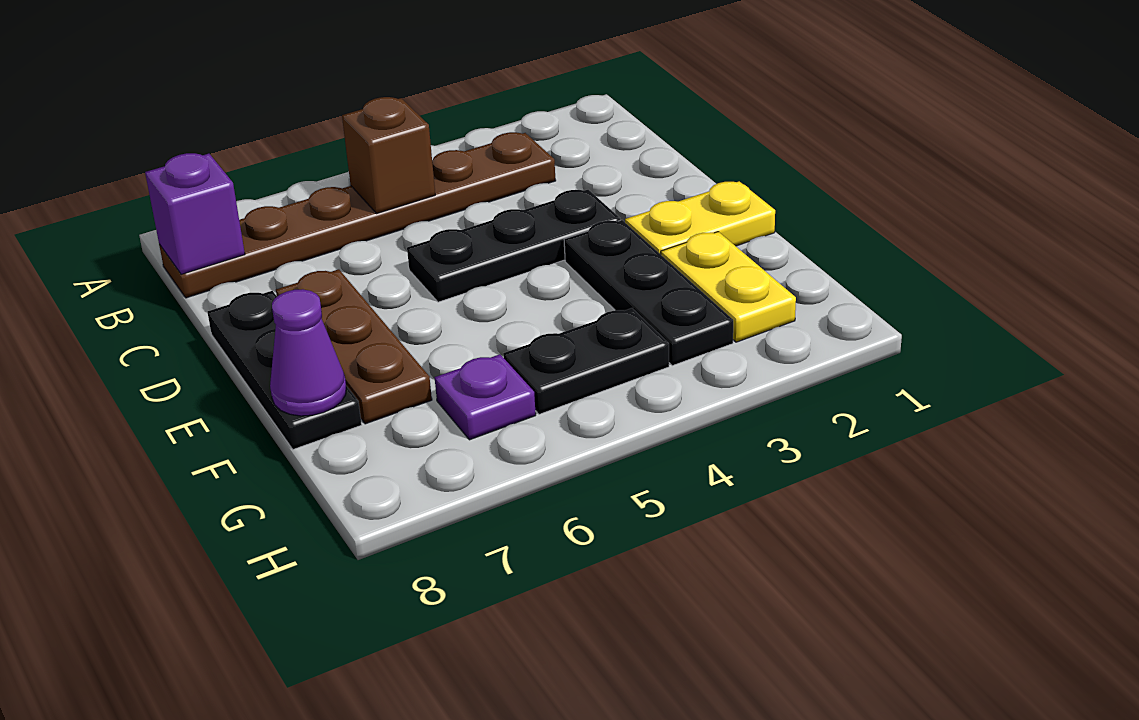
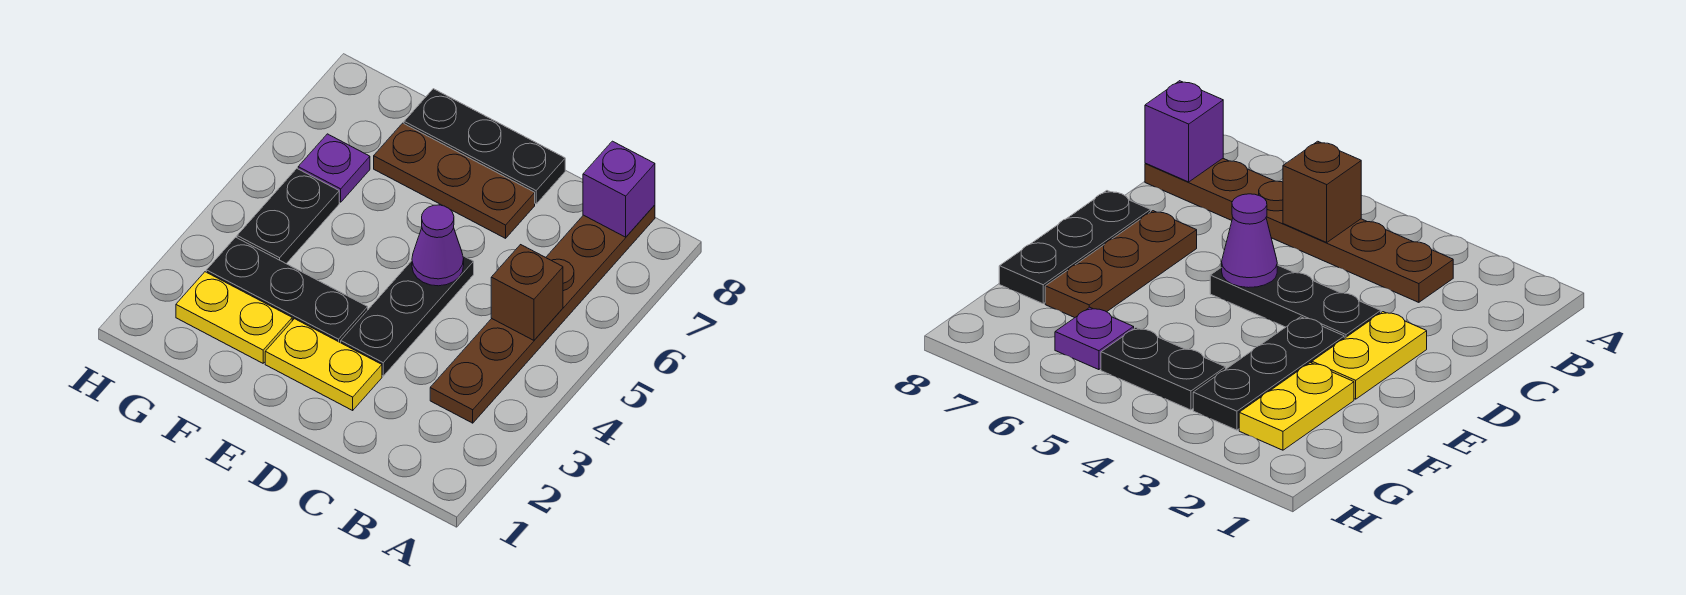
yellow 1x2 plate [625,181,775,254] -> yellow 1x2 plate turned to [265,319,382,410]
purple 1x1 cone [270,289,346,416] -> purple 1x1 cone moved to [412,205,464,286]

